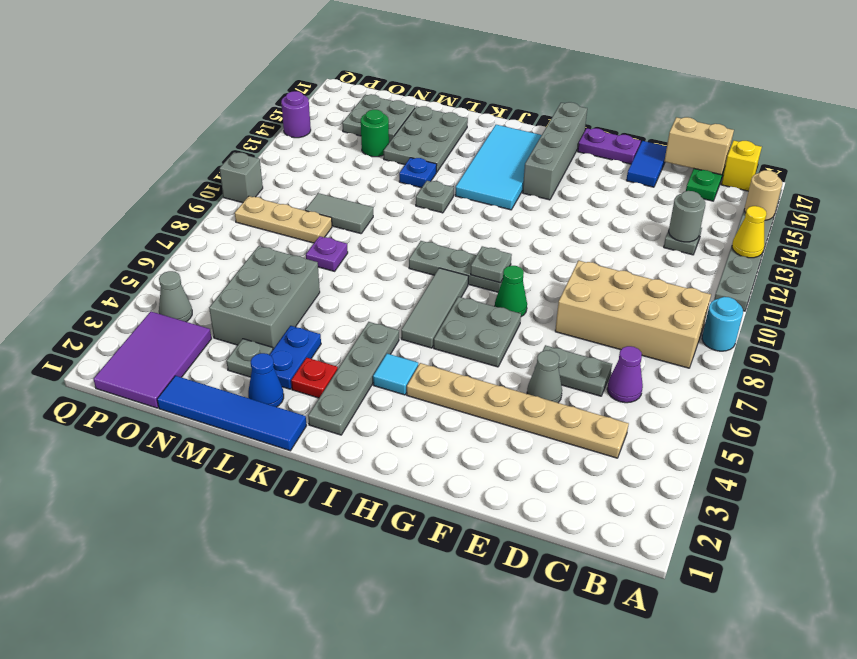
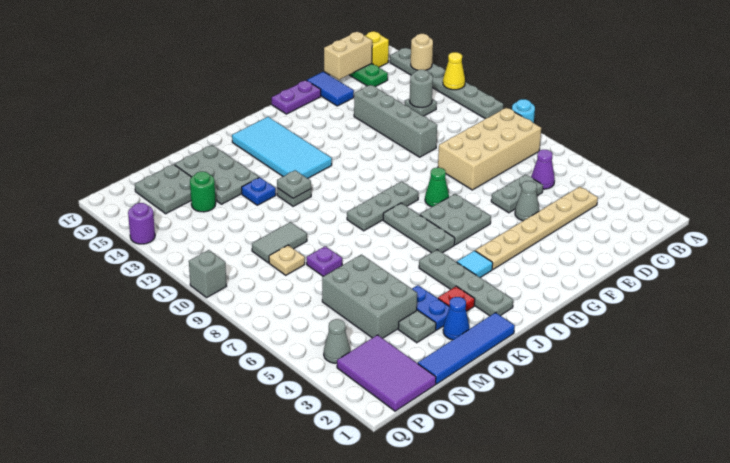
grey 1x1 plate [471,246,512,283] -> grey 1x1 plate moved to [277,170,311,198]
grey 1x4 brick [523,102,587,200] -> grey 1x4 brick moved to [354,85,437,157]
grey 1x3 tile [401,268,469,348] -> grey 1x3 plate [383,203,455,253]
tan 1x3 plate [235,196,332,243] -> tan 1x1 plate [269,245,305,275]

